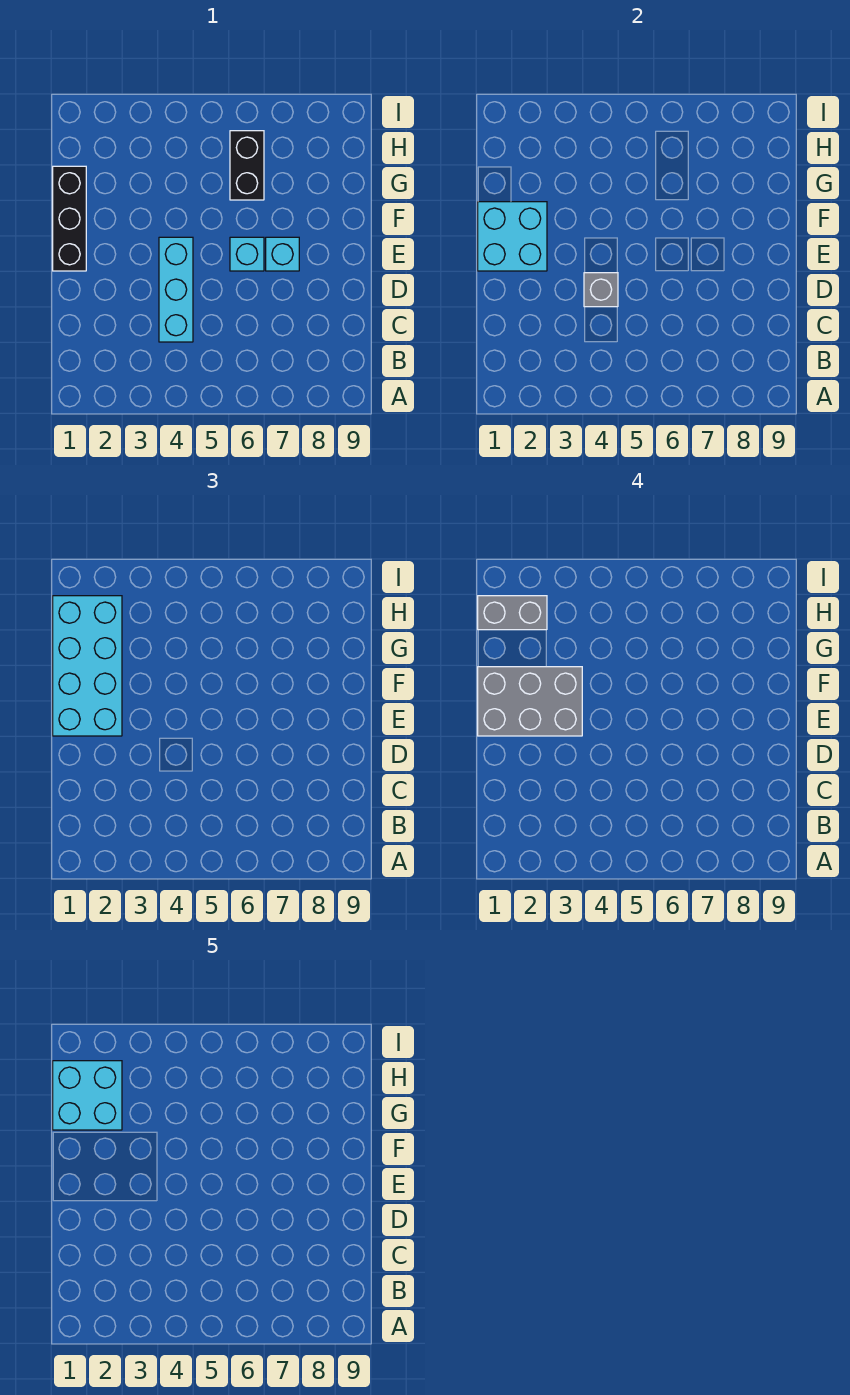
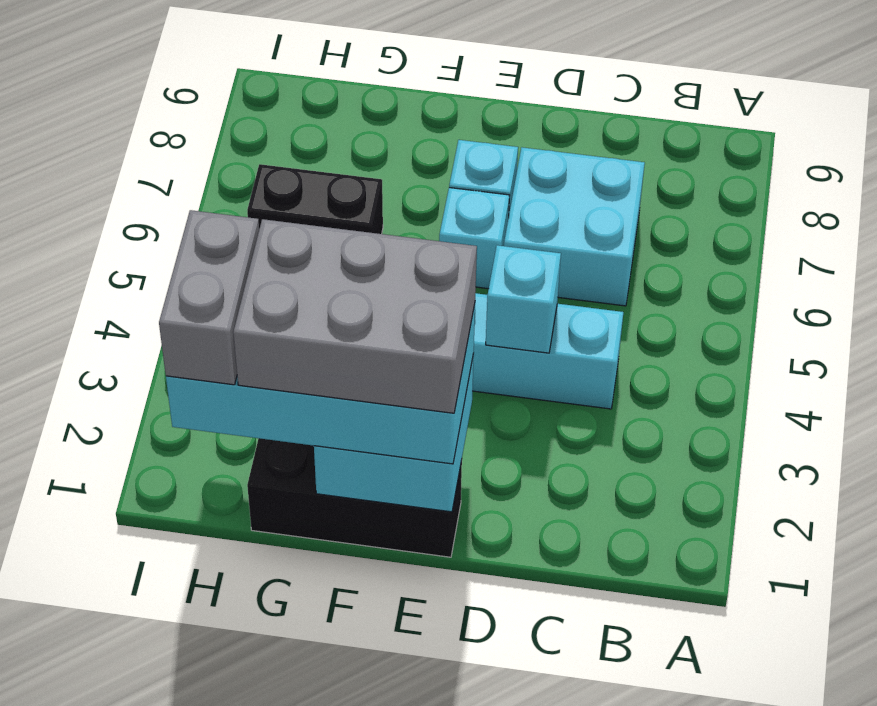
grey 1x1 brick [584,273,618,307] -> cyan 1x1 brick [486,245,561,353]
grey 2x3 brick [478,667,582,736] -> grey 2x3 brick turned to [233,219,477,413]
cyan 2x2 brick [53,1061,122,1130] -> cyan 2x2 brick moved to [504,147,645,306]

